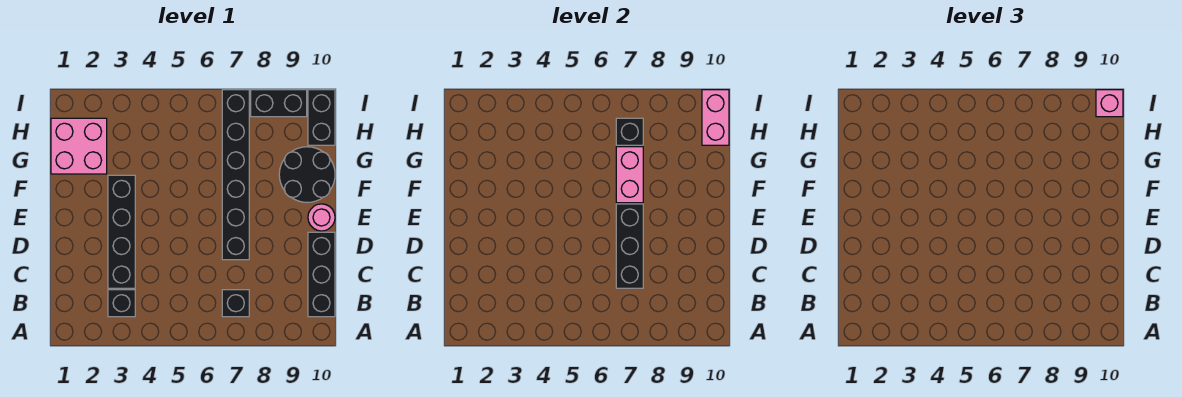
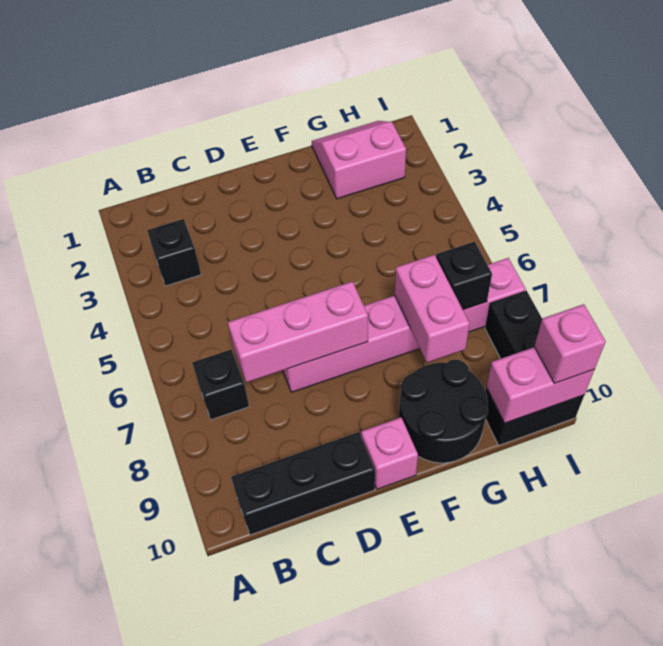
black 1x4 brick [108,175,135,288] -> none
black 1x3 brick [616,204,643,288] -> pink 1x3 brick [228,282,368,383]
black 1x6 brick [222,90,249,260] -> pink 1x6 brick [283,258,526,392]
pink 1x1 round brick [308,204,335,231] -> pink 1x1 brick [361,417,418,489]
pink 1x2 brick [616,147,643,203] -> pink 1x2 brick turned to [395,255,470,363]
pink 2x2 brick [51,118,107,174] -> pink 2x2 slope [312,121,406,199]

